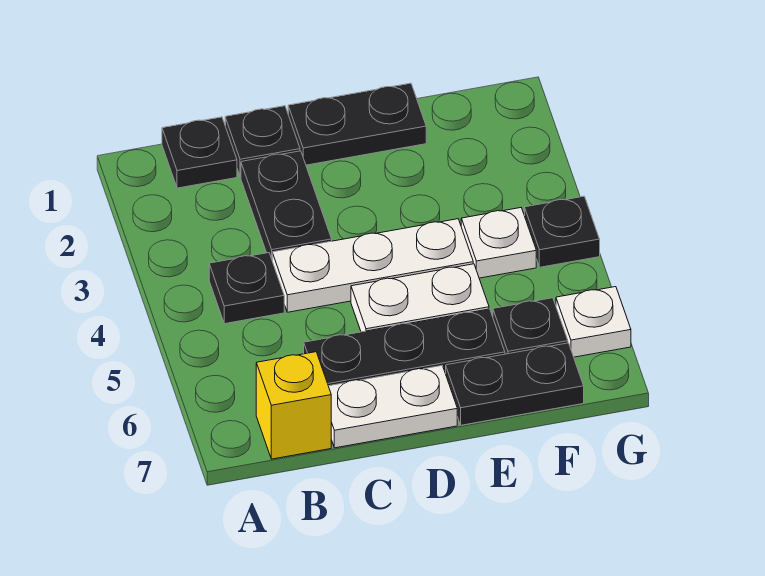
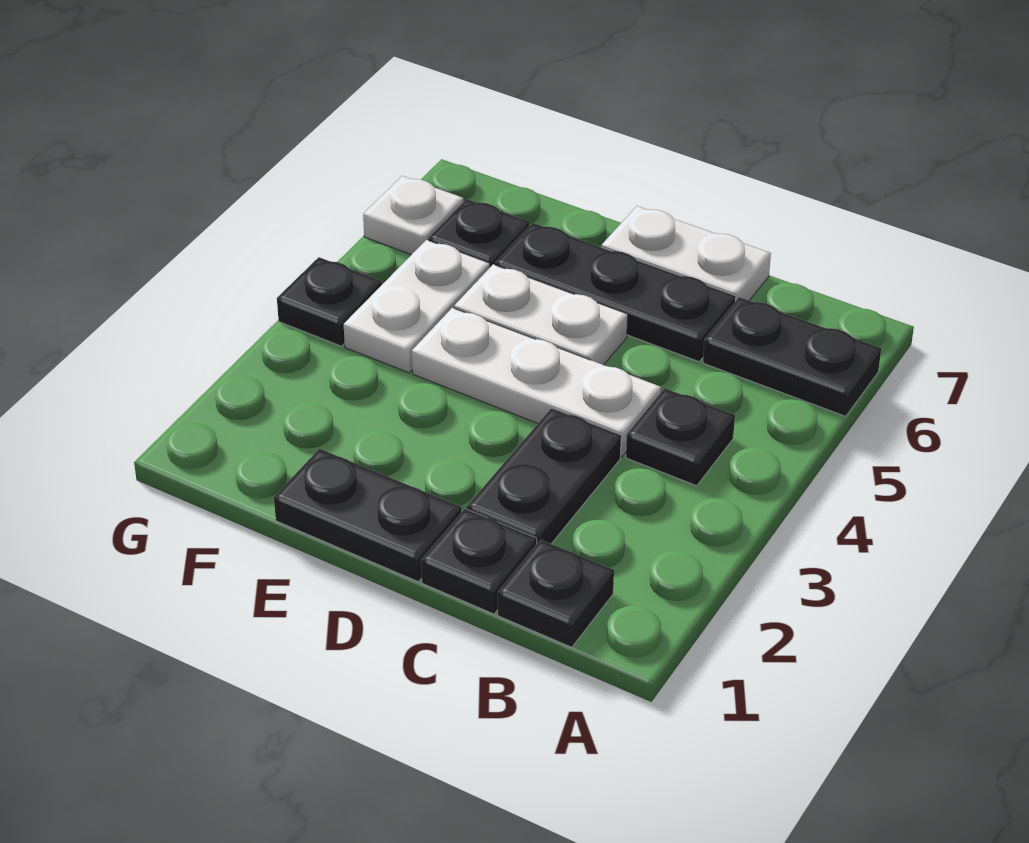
yellow 1x1 brick [256,352,331,459] -> none
black 1x2 plate [446,343,584,425] -> black 1x2 plate moved to [703,297,881,416]
white 1x1 plate [461,208,536,278] -> white 1x2 plate [344,240,490,373]

